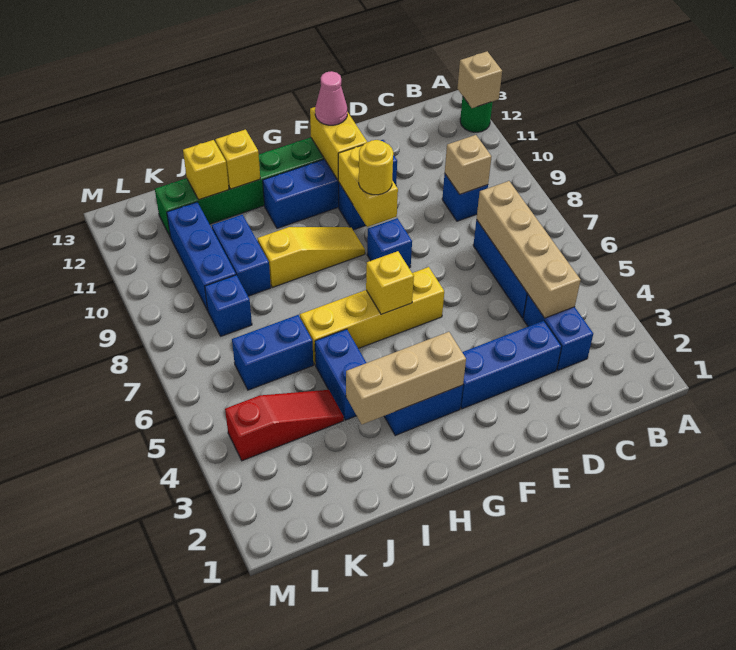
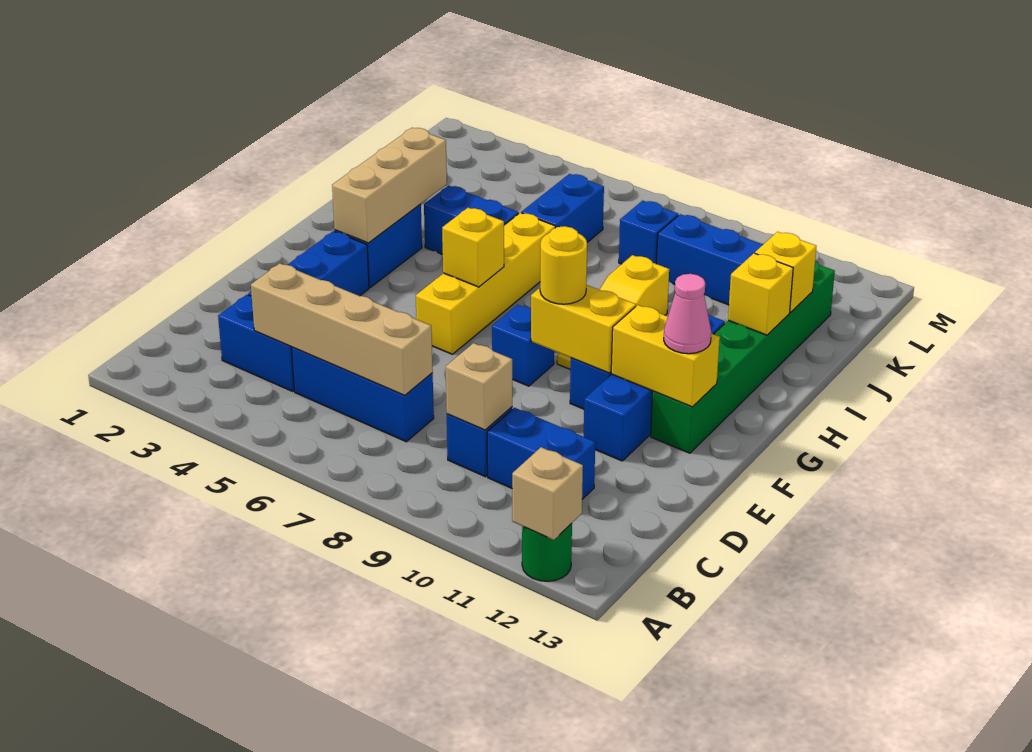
red 1x3 slope [225,390,344,461] -> none
blue 1x2 brick [212,215,271,296] -> blue 1x2 brick moved to [487,408,595,499]

